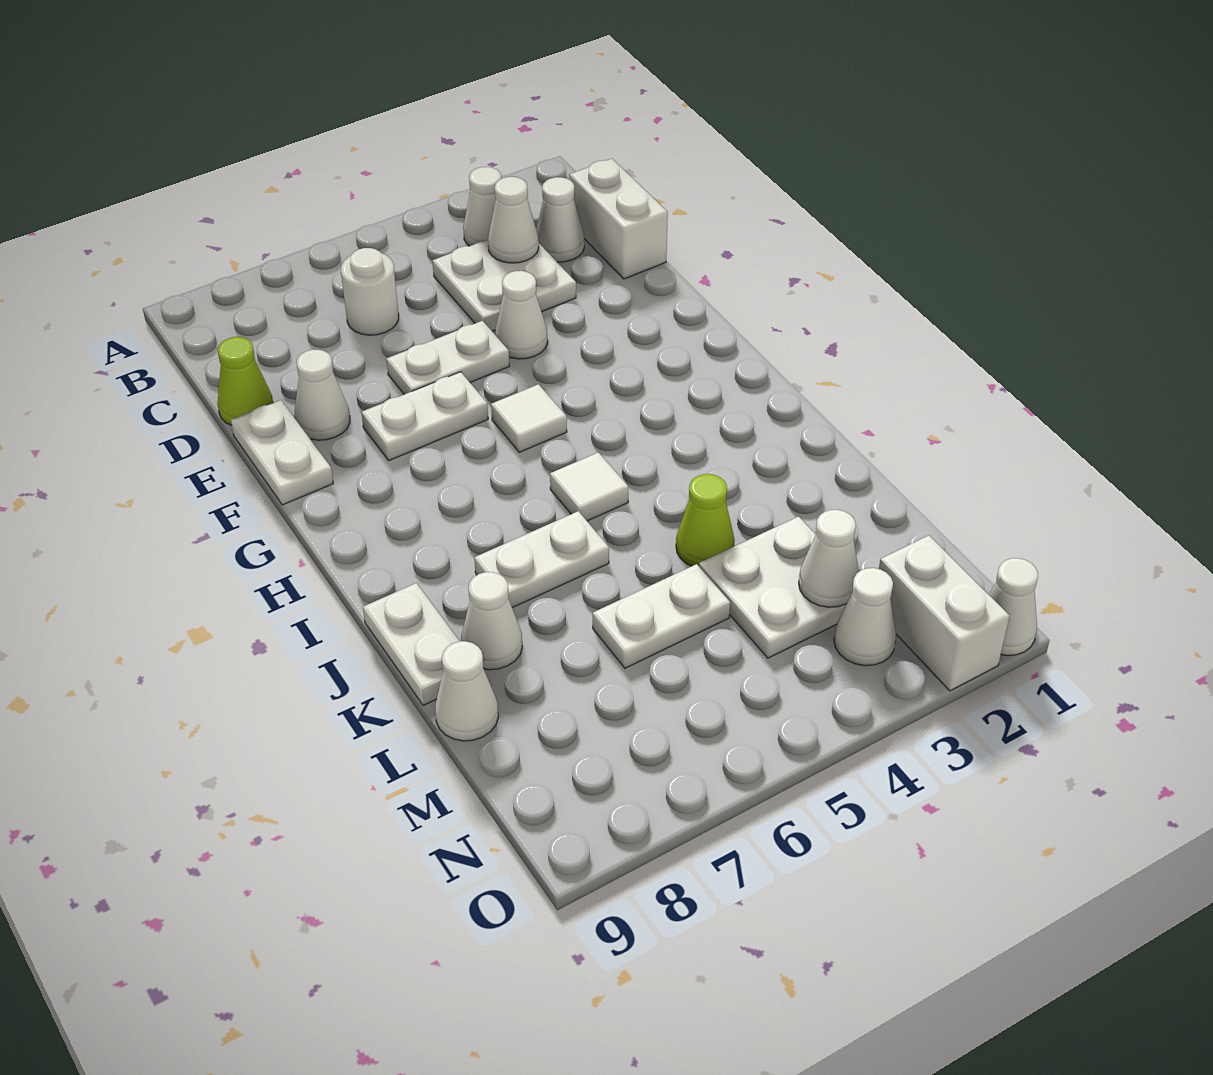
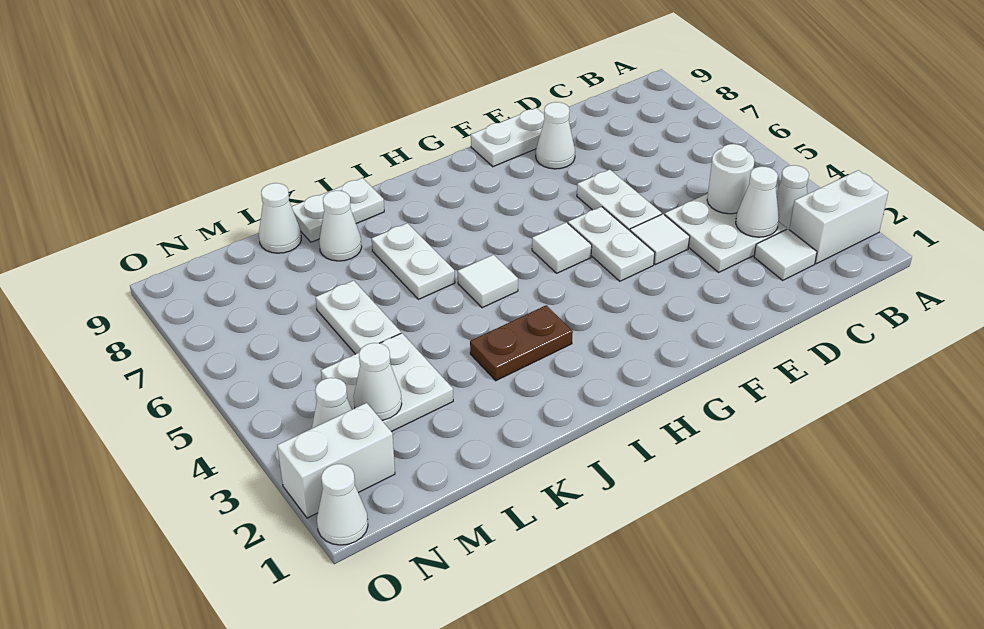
white 1x2 brick [569,159,668,279] -> white 1x2 brick moved to [789,170,888,264]
white 1x1 cone [536,177,584,262] -> white 1x1 tile [754,229,817,280]
white 1x1 round brick [341,248,399,335] -> white 1x1 round brick moved to [707,144,754,214]
lime 1x1 cone [218,337,273,425] -> none
white 1x1 cone [495,271,548,359] -> white 1x1 tile [630,214,690,265]
white 1x2 plate [361,372,488,460] -> white 1x2 plate moved to [568,207,655,281]
none -> brown 1x2 plate [470,305,573,381]
lime 1x1 cone [676,474,735,566] -> none

